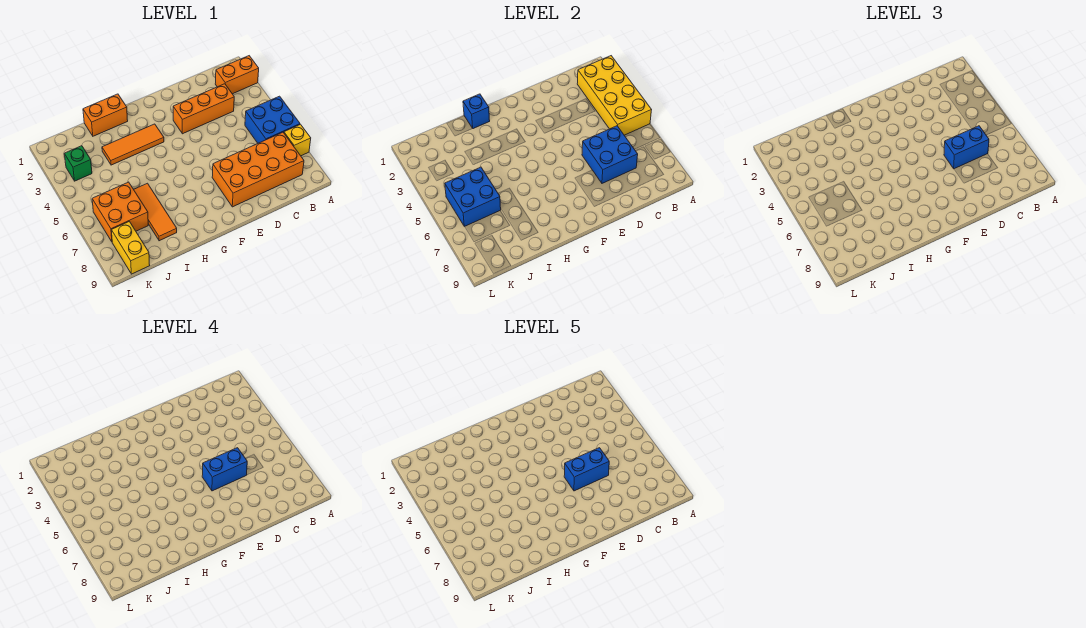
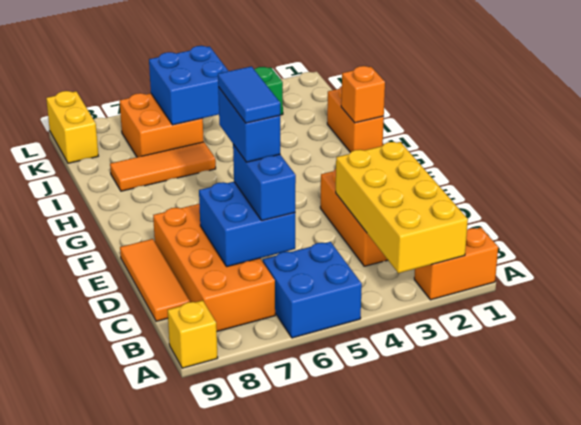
orange 1x2 brick [215,56,259,94] -> orange 1x2 brick turned to [414,227,498,300]
yellow 2x4 brick [577,56,651,135] -> yellow 2x4 brick turned to [336,142,468,273]
yellow 1x1 brick [284,124,311,156] -> yellow 1x1 brick moved to [168,300,218,368]
blue 1x2 brick [564,448,609,491] -> blue 1x2 tile [218,66,280,123]
orange 1x3 tile [102,124,164,165] -> orange 1x3 tile moved to [120,239,190,321]
blue 1x1 brick [463,94,490,129] -> orange 1x1 brick [341,66,385,123]
yellow 1x2 brick [111,221,150,274] -> yellow 1x2 brick turned to [46,91,98,163]

